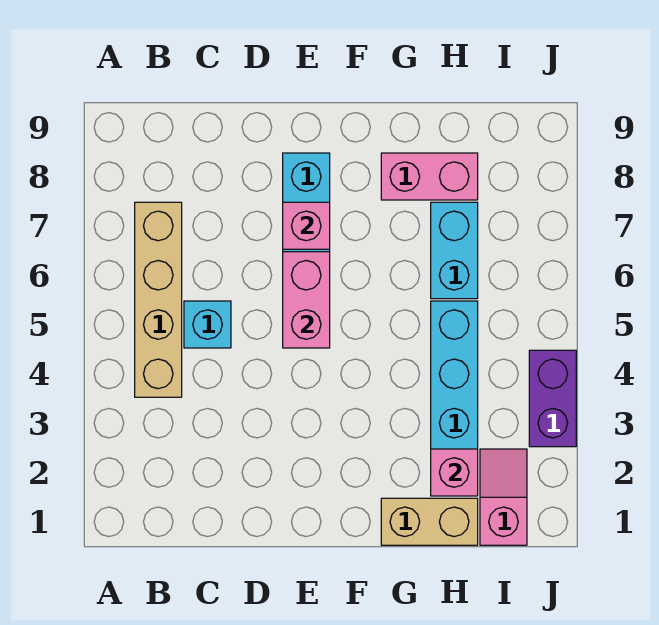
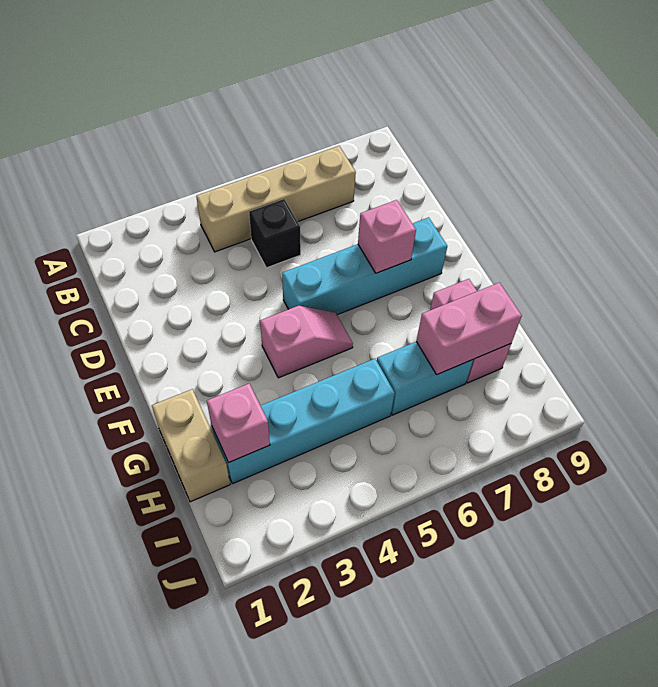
cyan 1x1 brick [184,301,231,348] -> black 1x1 brick [249,199,301,268]
pink 1x2 brick [283,252,330,348] -> pink 1x2 brick moved to [416,283,522,374]
pink 1x2 slope [480,449,527,545] -> pink 1x2 slope moved to [260,306,353,378]
purple 1x2 brick [529,350,576,447] -> none

